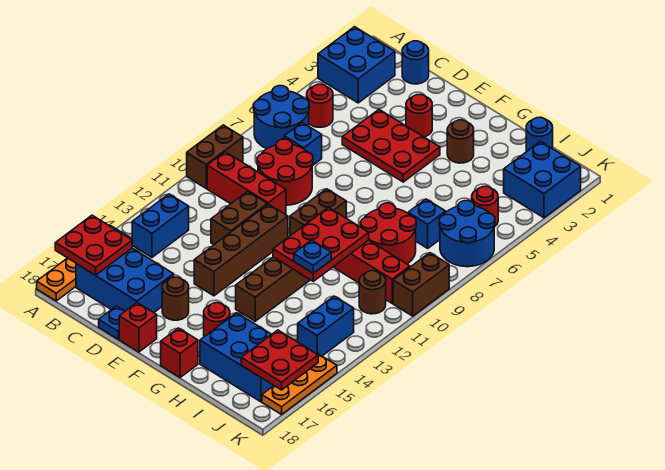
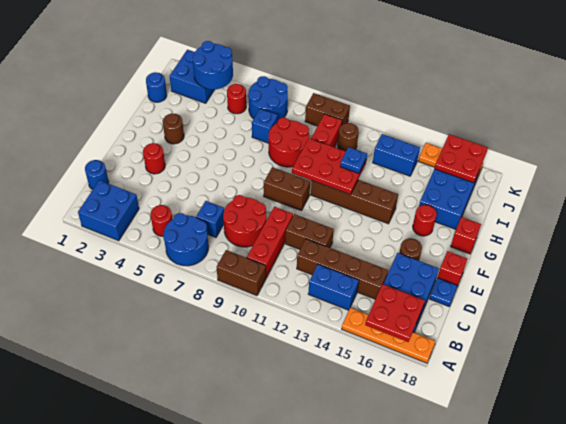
red 2x3 plate [342,110,440,182] -> none
brown 1x4 brick [194,204,288,296] -> brown 1x4 brick moved to [297,239,388,299]
none -> blue 2x2 round brick [192,41,233,89]

